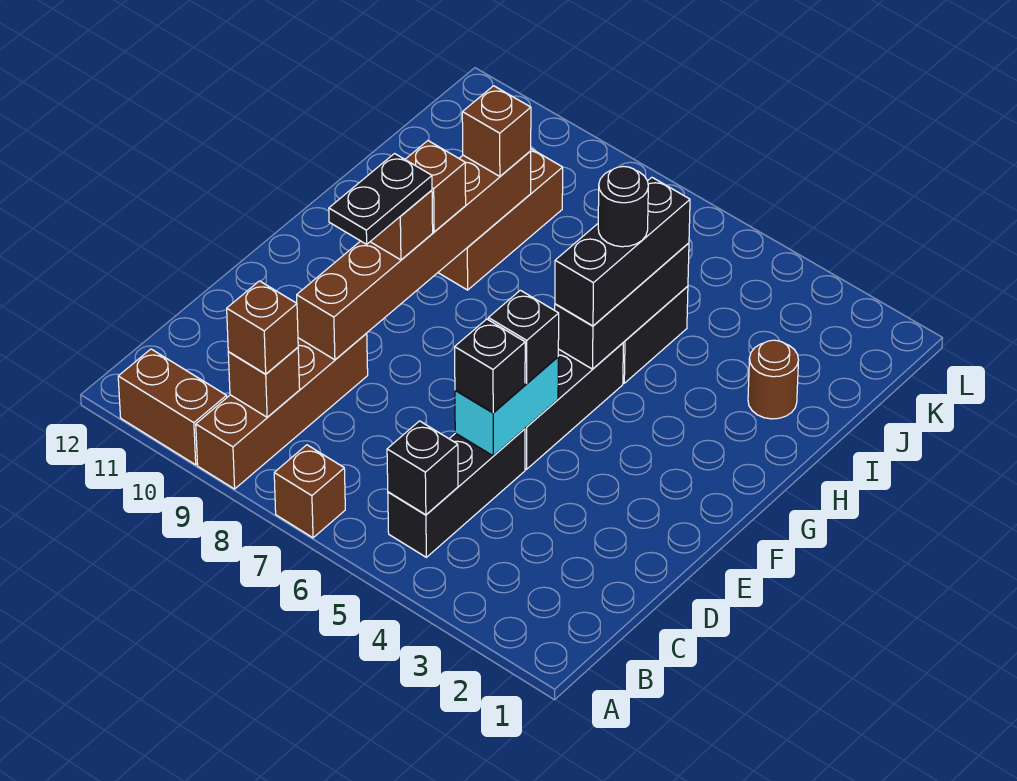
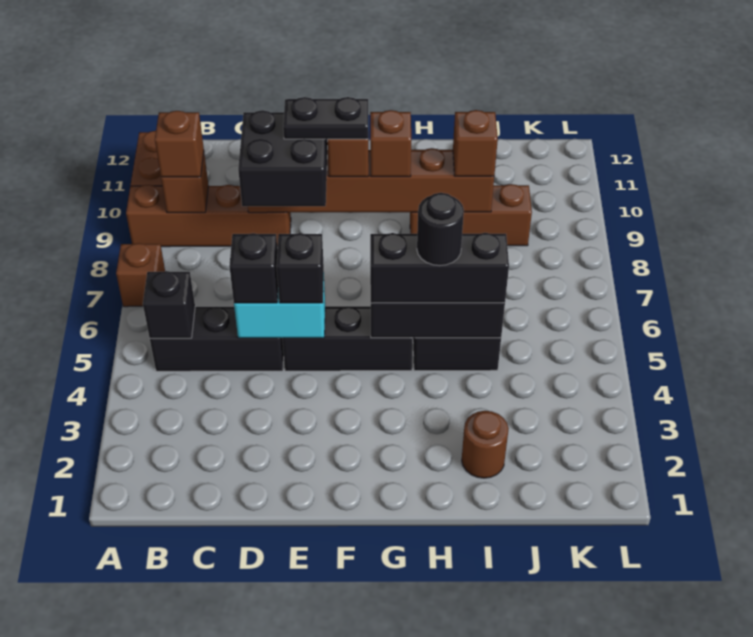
none -> black 2x2 brick [238,110,327,206]

